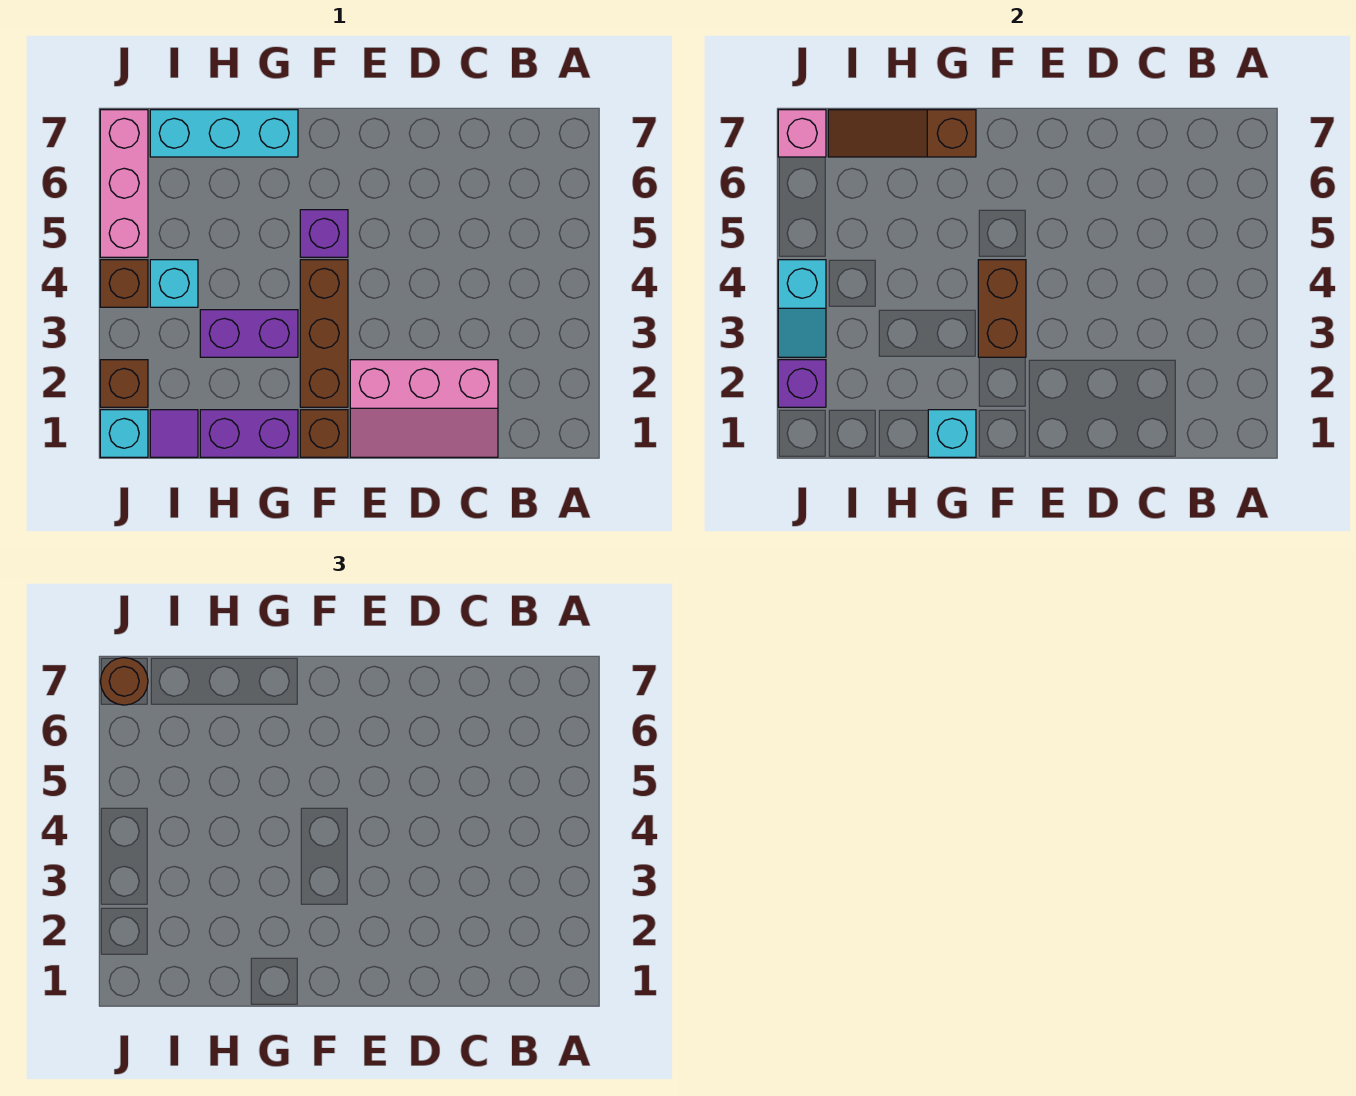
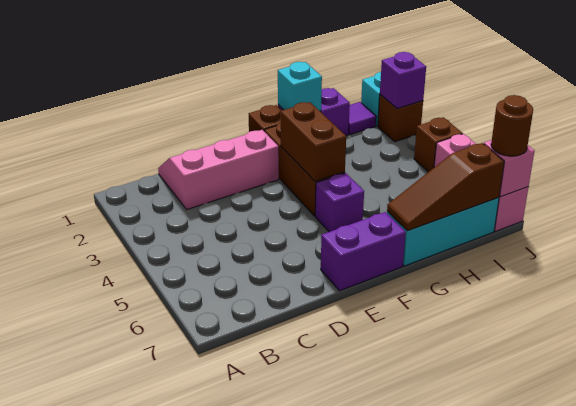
purple 1x2 brick [200,310,298,357] -> purple 1x2 brick moved to [321,212,406,291]
brown 1x3 slope [828,110,976,157] -> brown 1x3 slope turned to [387,143,504,231]
cyan 1x1 brick [150,260,198,307] -> none
cyan 1x2 slope [778,260,826,357] -> none

